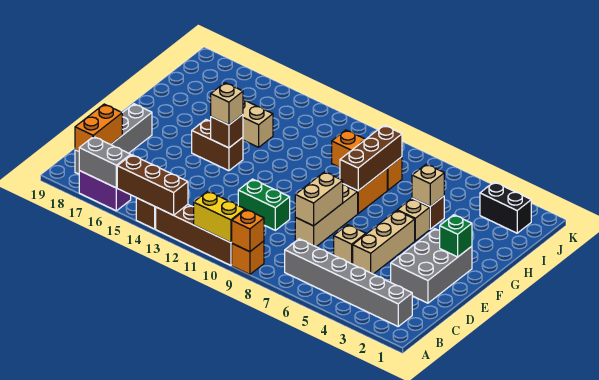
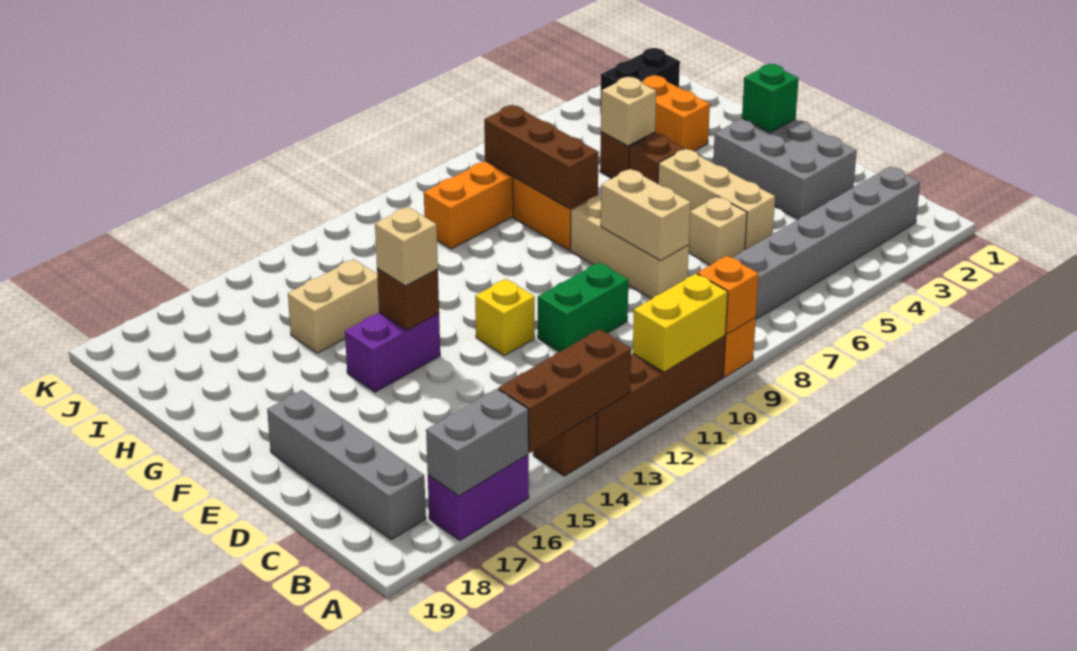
orange 1x2 brick [75,104,122,151] -> orange 1x2 brick moved to [641,75,710,151]
none -> yellow 1x1 brick [475,279,535,356]
brown 1x2 brick [192,120,243,171] -> purple 1x2 brick [345,312,440,392]
tan 1x1 brick [397,199,430,241] -> brown 1x1 brick [629,133,684,184]

